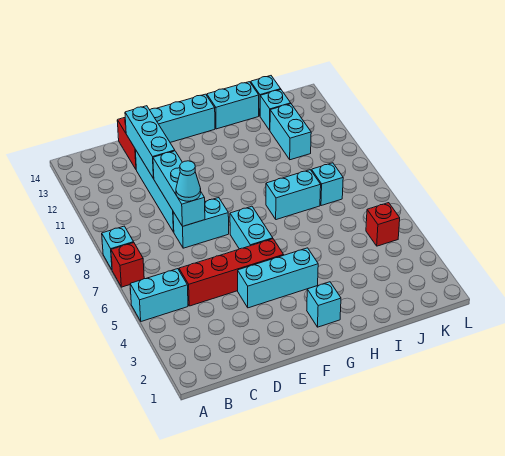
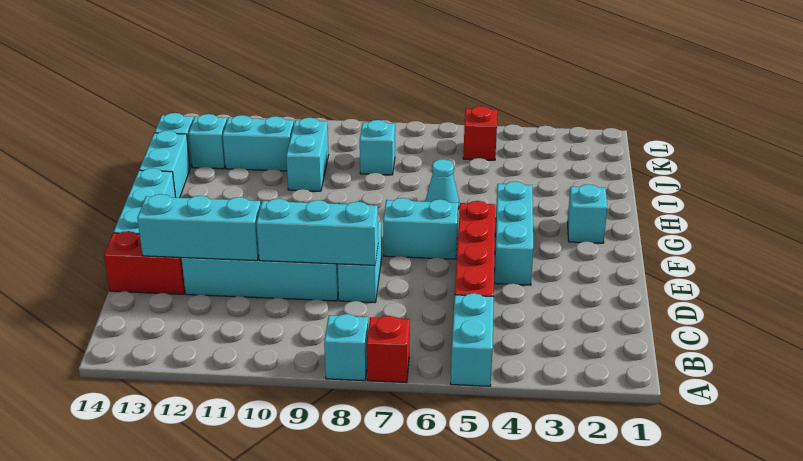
cyan 1x1 cone [176,161,201,201] -> cyan 1x1 cone moved to [426,159,459,209]
cyan 1x2 brick [266,170,321,220] -> cyan 1x2 brick moved to [286,118,328,191]

